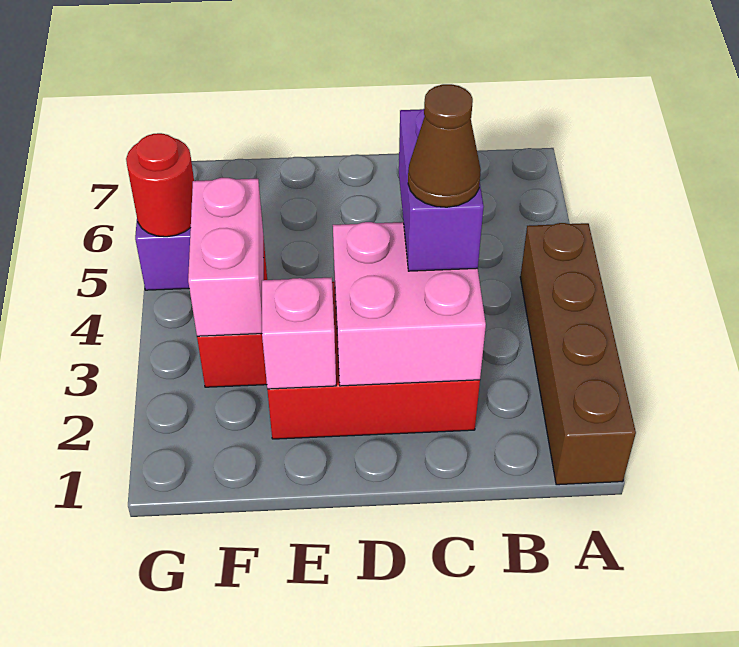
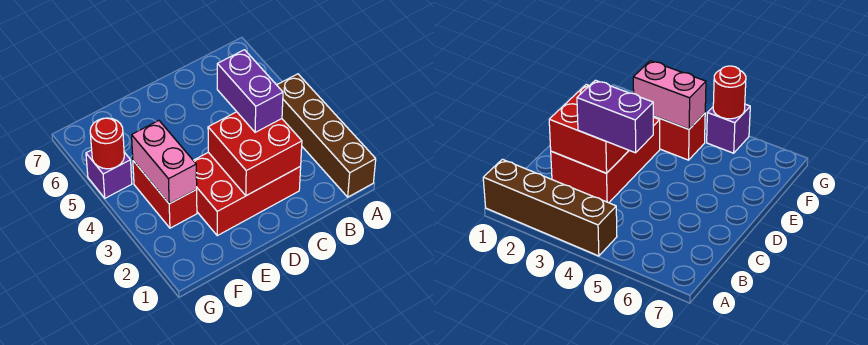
pink 2x2 brick [333,222,486,386] -> red 2x2 brick [208,112,302,196]
brown 1x1 cone [408,84,481,207] -> none
pink 1x1 brick [262,277,336,389] -> none

